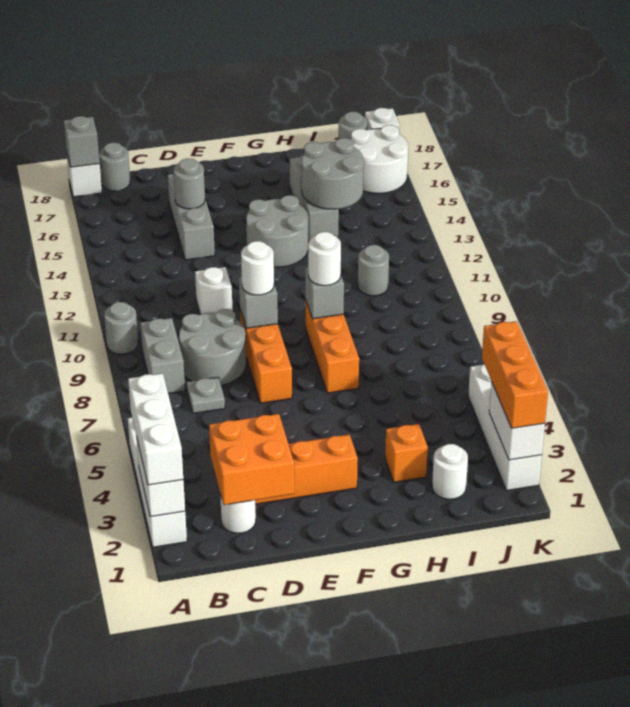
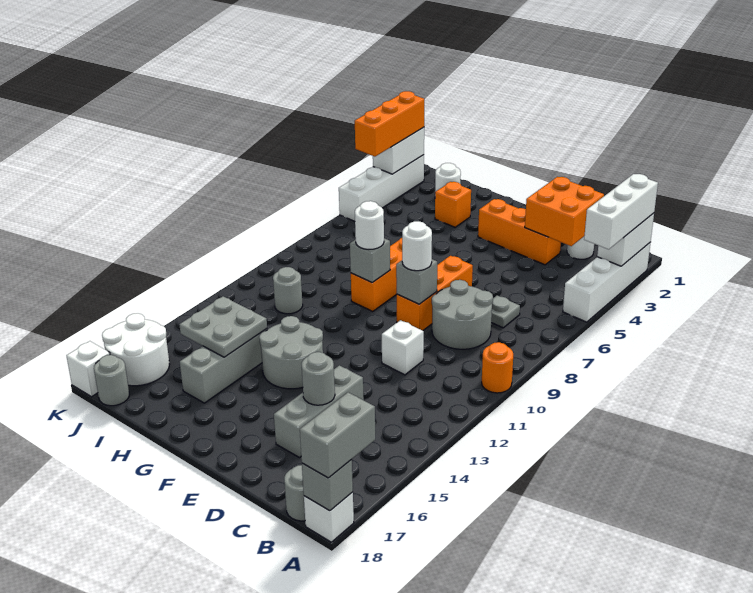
grey 1x1 round brick [104,302,138,354] -> orange 1x1 round brick [482,342,513,393]
grey 1x2 brick [140,318,185,393] -> grey 1x2 brick moved to [300,392,375,478]
grey 2x2 round brick [302,138,364,209] -> grey 2x2 plate [179,296,267,357]

